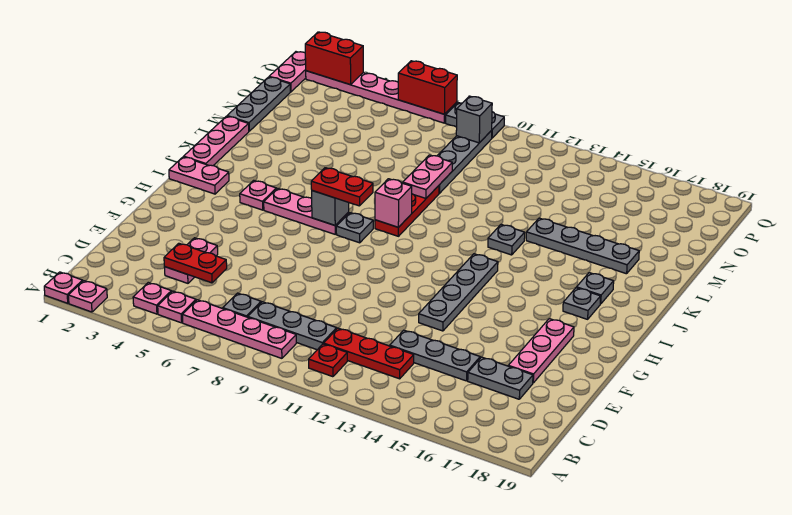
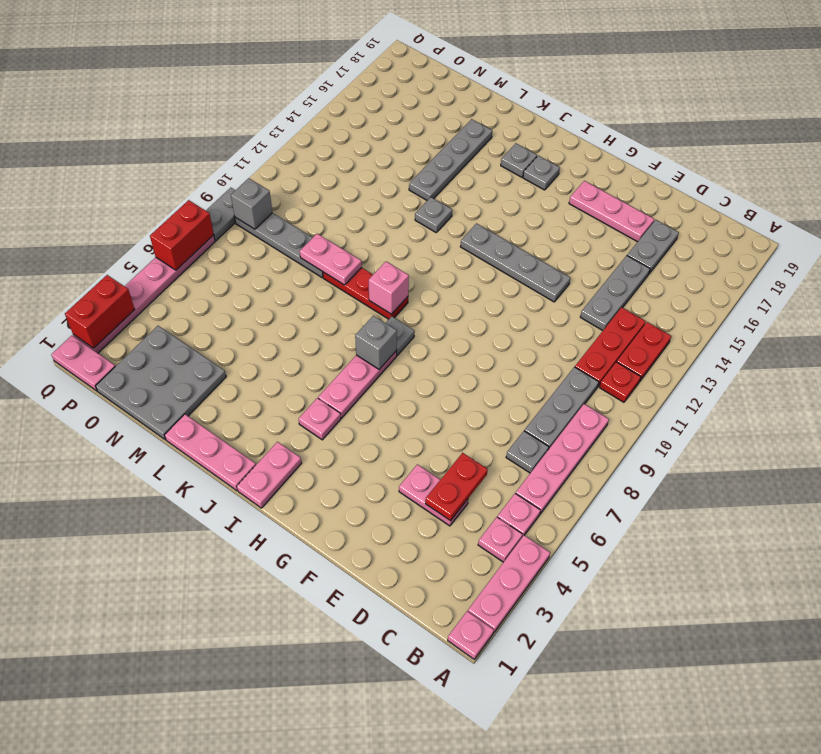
pink 1x1 plate [68,281,107,312] -> pink 1x3 plate [468,535,550,633]
red 1x2 plate [311,168,373,206] -> red 1x2 plate moved to [617,322,671,381]
grey 1x3 plate [227,77,290,131] -> grey 3x3 plate [96,326,226,440]

